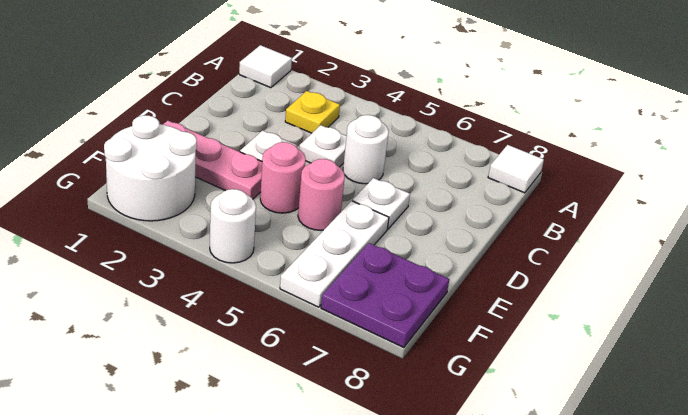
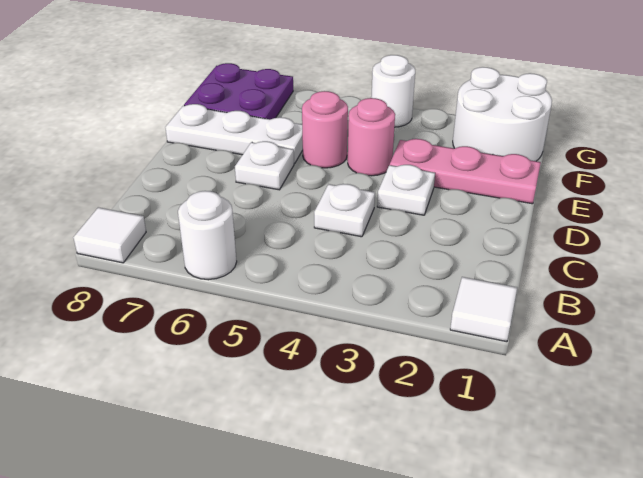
yellow 1x1 plate [285,91,340,133] -> none
white 1x1 round brick [343,115,389,184] -> white 1x1 round brick moved to [178,191,237,280]
white 1x3 plate [280,201,389,307] -> white 1x3 plate turned to [165,104,303,164]

